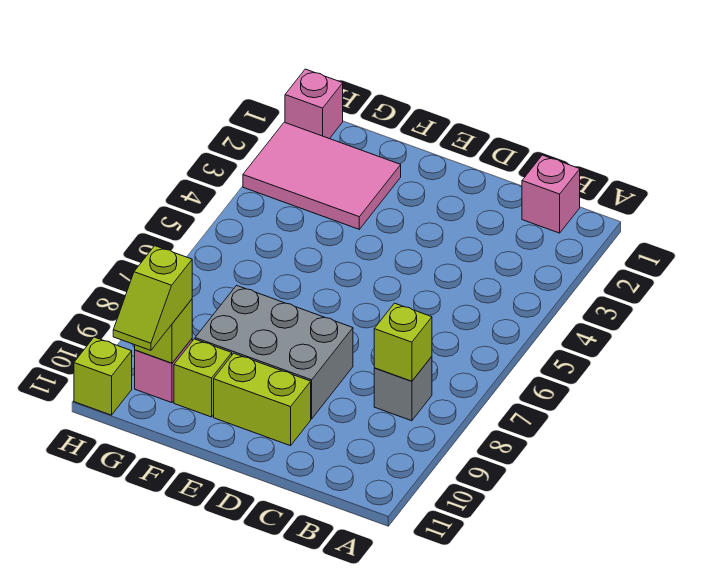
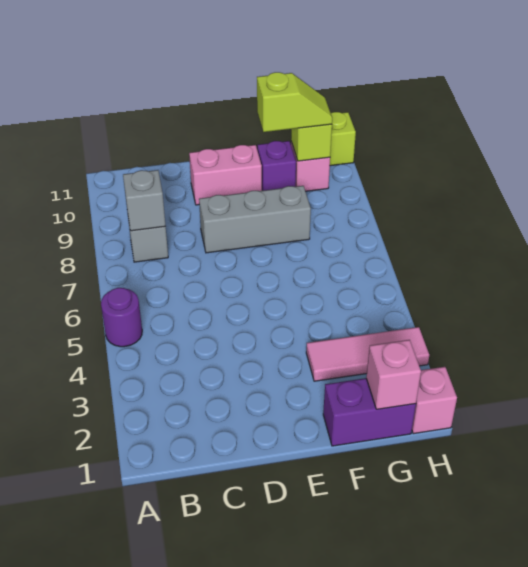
none -> purple 1x1 round brick [101,288,142,347]
pink 1x1 brick [522,155,580,233] -> pink 1x1 brick moved to [366,340,421,409]
lime 1x1 brick [374,303,432,381] -> grey 1x1 brick [123,170,166,231]
grey 2x3 brick [195,285,353,419] -> grey 1x3 brick [199,186,311,253]
lime 1x2 brick [214,354,311,446] -> pink 1x2 brick [189,145,262,205]
none -> purple 1x2 brick [323,378,416,446]
pink 2x3 tile [243,122,401,229] -> pink 1x3 tile [306,327,429,381]
lime 1x1 brick [174,339,232,417] -> purple 1x1 brick [257,141,296,191]
lime 1x2 slope [113,246,192,350] -> lime 1x2 slope turned to [257,72,332,132]

